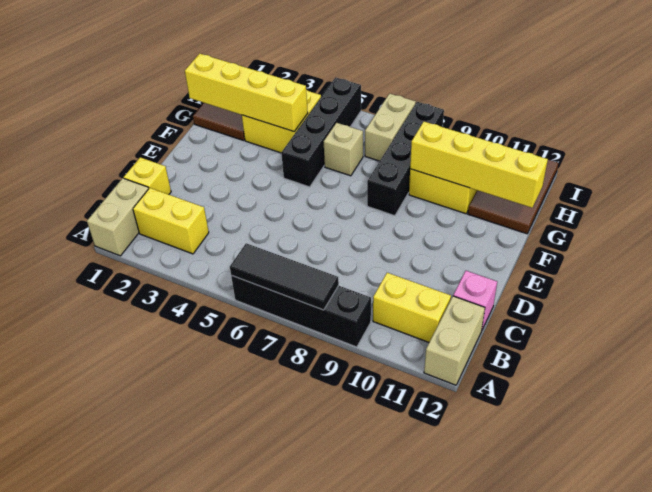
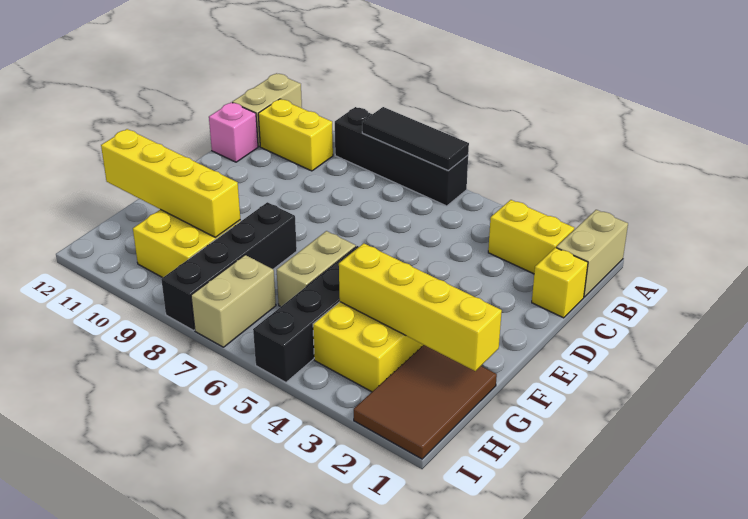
tan 1x1 brick [324,123,363,176] -> tan 1x2 brick [277,231,356,307]
brown 2x3 tile [468,160,558,234] -> none

